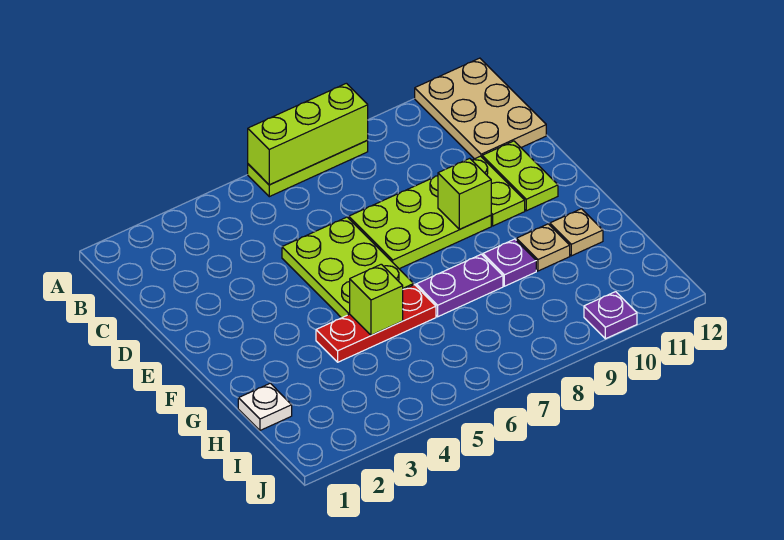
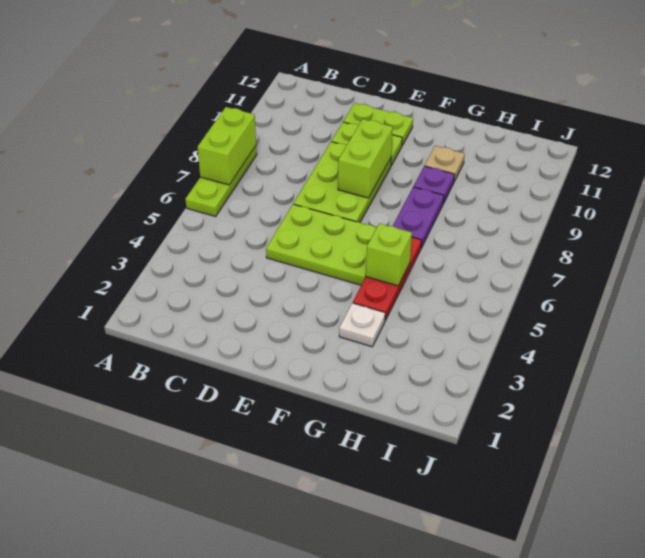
lime 1x3 brick [248,83,368,185] -> lime 1x2 brick [198,107,256,185]
tan 2x3 plate [415,58,546,159] -> none
lime 1x1 brick [438,158,491,229] -> lime 1x2 brick [338,119,393,198]
tan 1x1 plate [550,209,603,256] -> none
white 1x1 plate [238,383,292,430] -> white 1x1 plate moved to [339,303,385,347]
purple 1x1 plate [584,292,637,339] -> none

